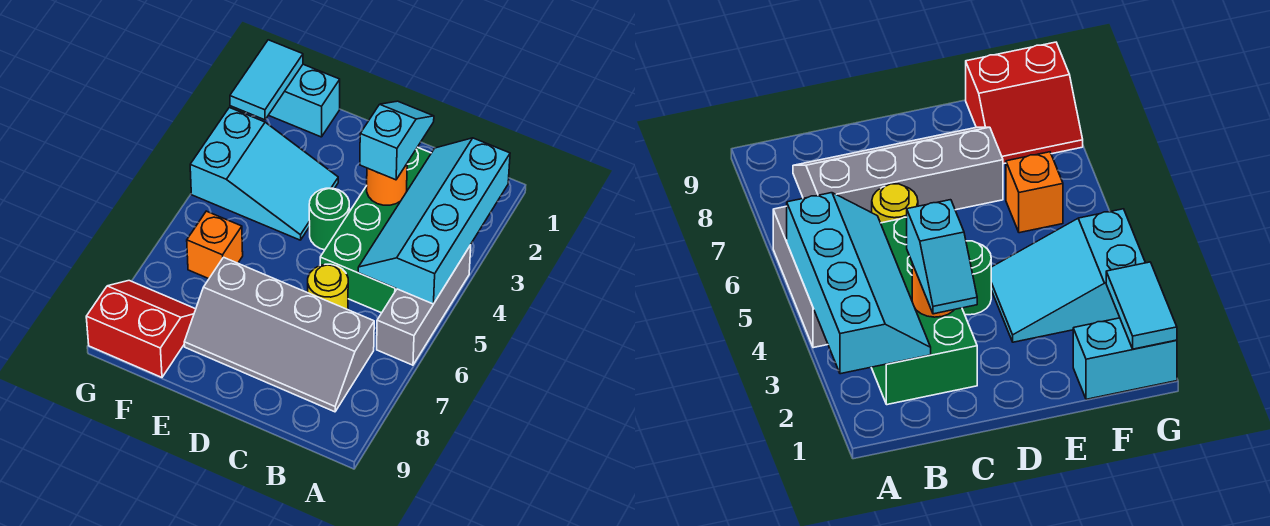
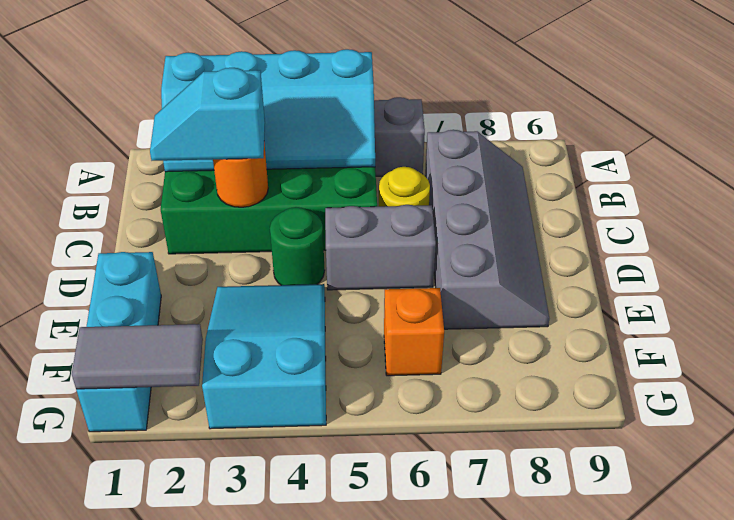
none -> grey 1x2 brick [325,205,436,290]
cyan 1x2 brick [269,64,340,137] -> cyan 1x3 brick [76,252,161,432]
red 2x2 slope [86,281,196,377] -> none
cyan 1x2 tile [230,40,303,120] -> grey 1x2 tile [72,324,203,389]

